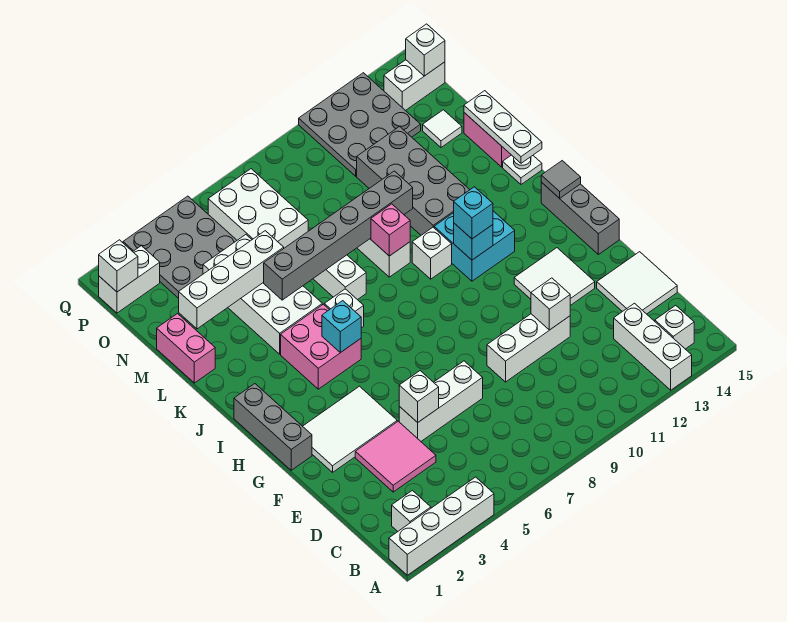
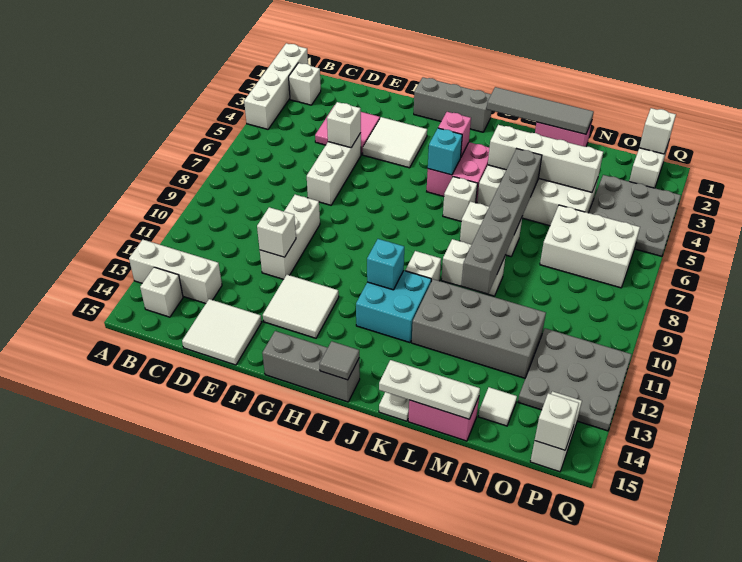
white 2x3 tile [303,386,397,472] -> white 2x2 tile [363,117,427,168]
cyan 1x1 brick [454,187,493,239] -> none
none -> grey 1x4 tile [487,87,594,134]
pink 1x1 brick [371,204,410,256] -> pink 1x1 brick moved to [438,112,471,157]
white 1x4 brick [179,231,284,329] -> white 1x4 brick turned to [488,125,603,192]

